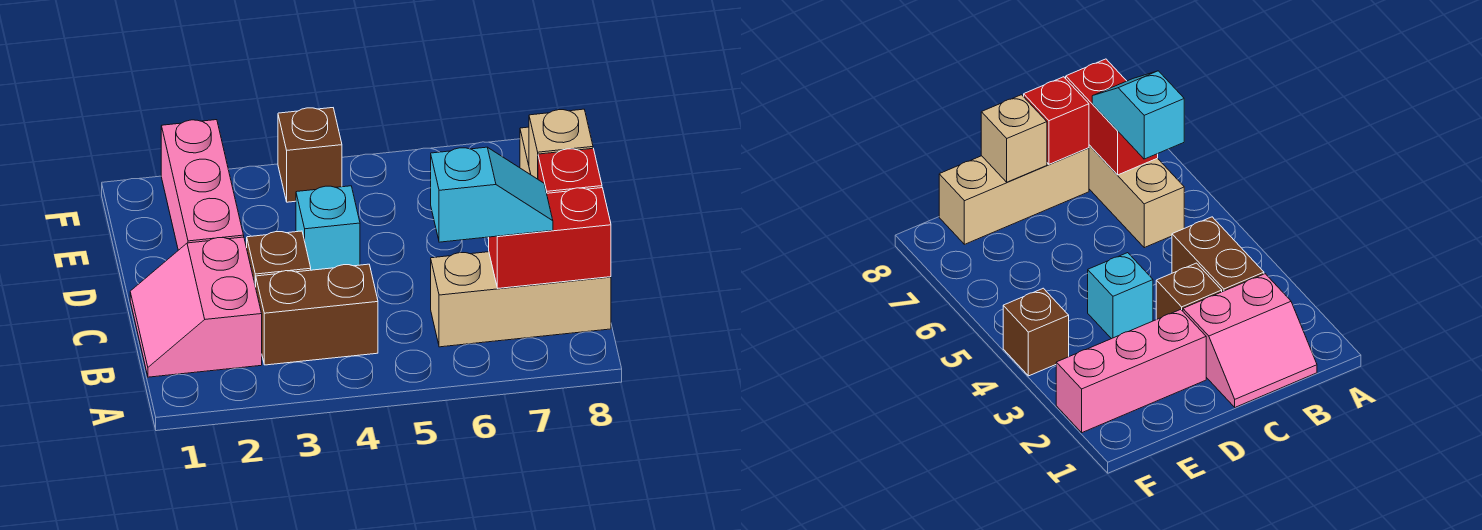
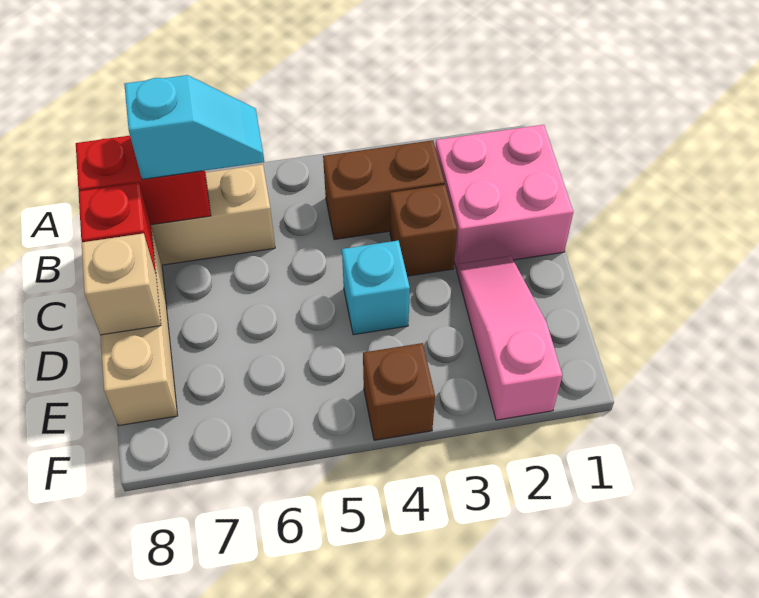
pink 2x2 slope [130,237,262,377] -> pink 2x2 brick [435,125,573,269]
cyan 1x2 slope [431,147,553,242] -> cyan 1x2 slope turned to [124,75,264,179]
pink 1x3 brick [161,120,244,250] -> pink 1x3 slope [457,256,562,420]

